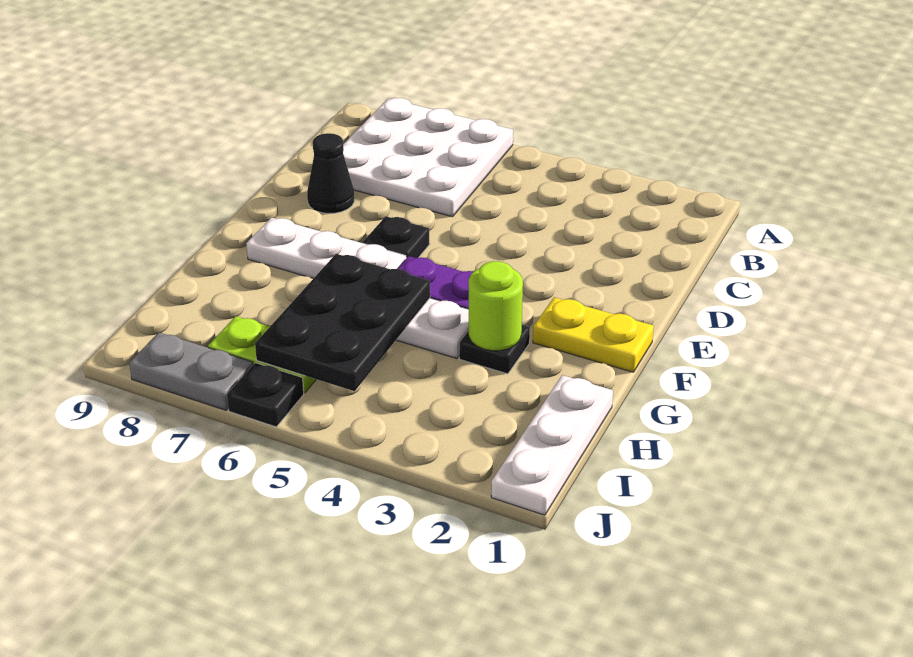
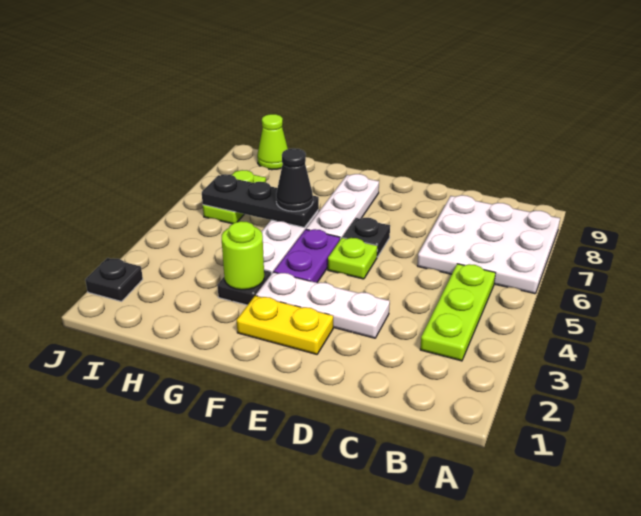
none -> lime 1x3 plate [420,264,495,361]
black 1x1 cone [307,133,354,213] -> black 1x1 cone moved to [276,148,313,211]
none -> lime 1x1 plate [328,238,377,279]
yellow 1x2 plate [533,297,654,372] -> yellow 1x2 plate turned to [237,296,333,354]
black 2x3 plate [255,254,430,391] -> black 1x3 plate [202,174,319,227]
white 1x3 plate [491,375,613,515] -> white 1x3 plate moved to [256,272,390,338]
none -> lime 1x1 cone [257,114,288,170]
black 1x1 plate [227,363,304,427] -> black 1x1 plate moved to [85,258,143,301]
grey 1x2 plate [129,332,253,410] -> none

